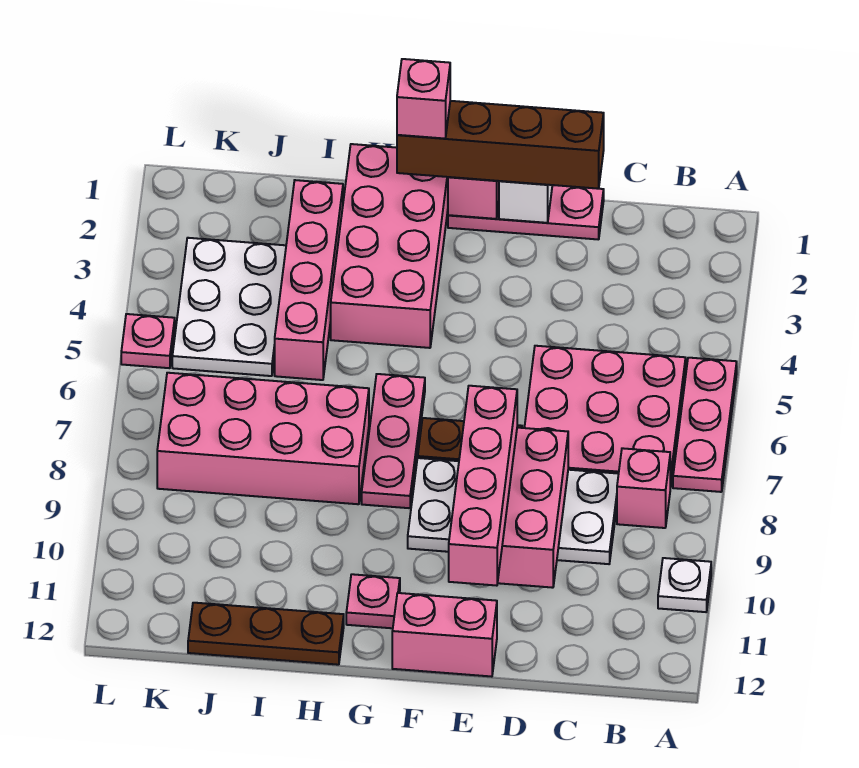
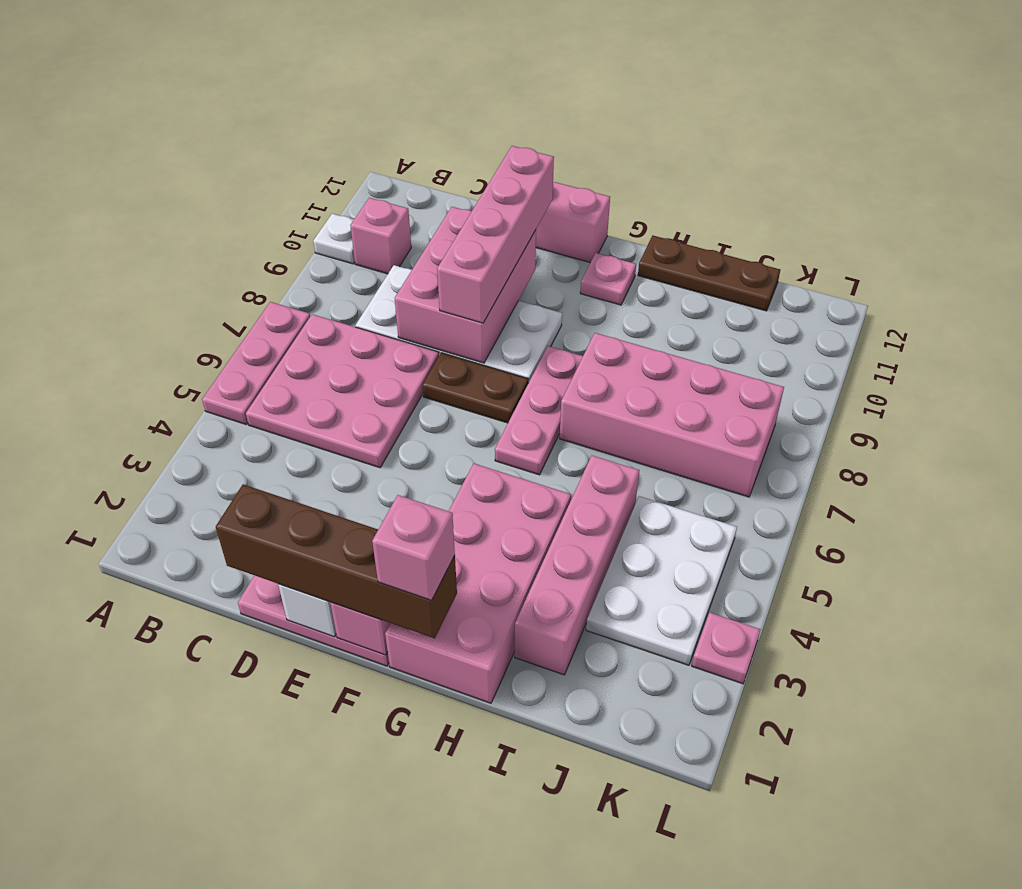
pink 1x1 brick [617,448,670,528] -> pink 1x1 brick moved to [350,198,411,274]
pink 1x1 plate [121,314,175,368] -> pink 1x1 plate moved to [692,612,760,684]

